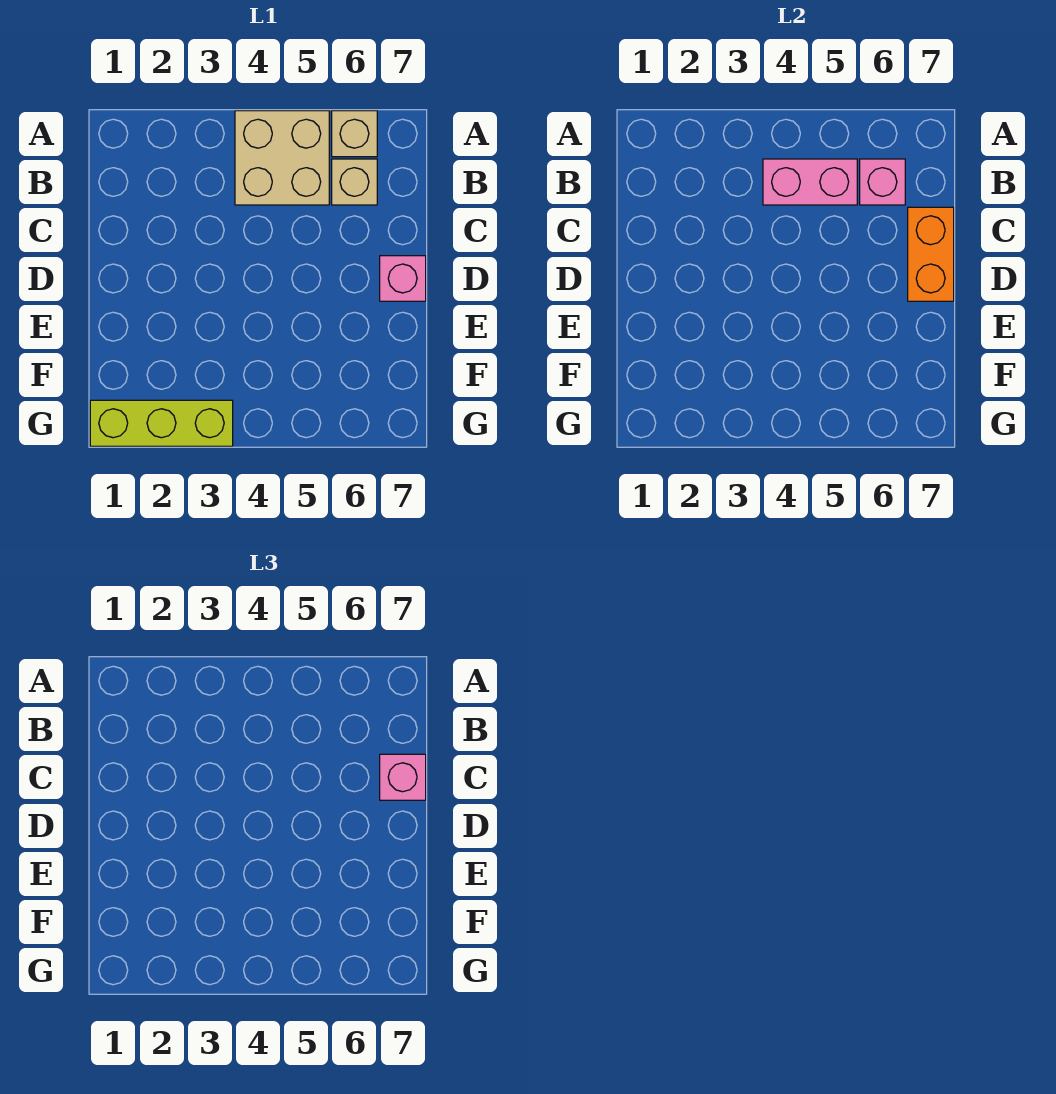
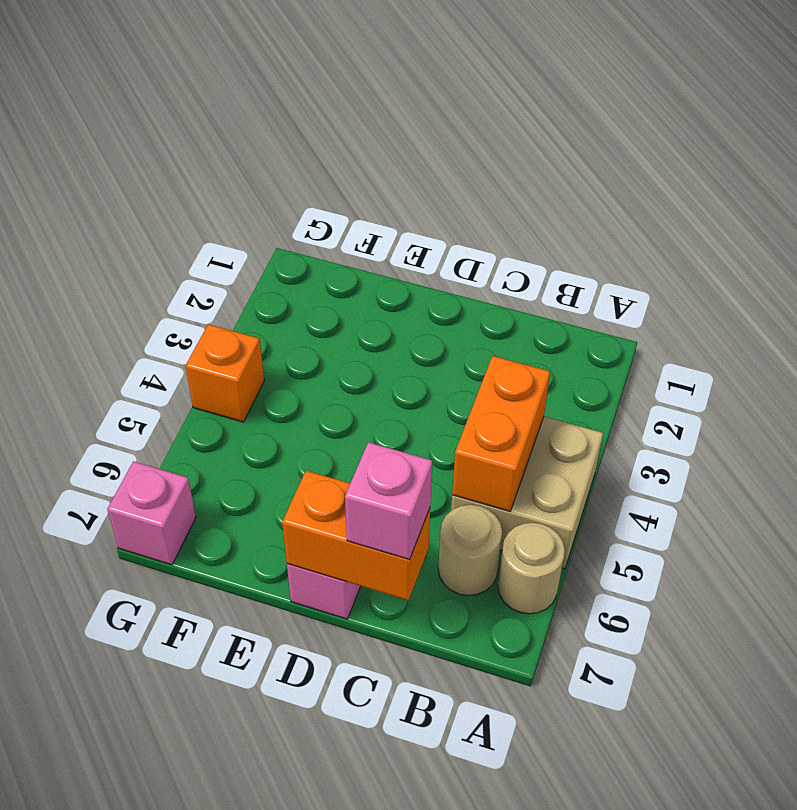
tan 1x1 brick [332,111,377,157] -> tan 1x1 round brick [498,523,565,614]
pink 1x2 brick [763,159,857,205] -> orange 1x2 brick [452,356,550,511]
tan 1x1 brick [332,159,377,205] -> tan 1x1 round brick [438,505,502,596]
pink 1x1 brick [860,159,905,205] -> pink 1x1 brick moved to [107,461,196,565]
lime 1x3 brick [90,400,233,446] -> none
none -> orange 1x1 brick [186,324,264,422]

